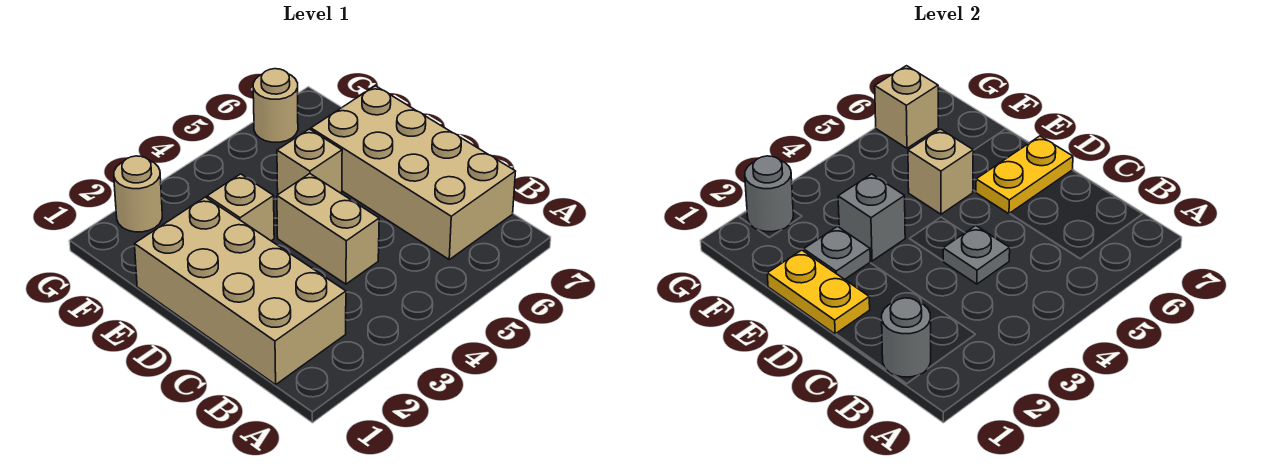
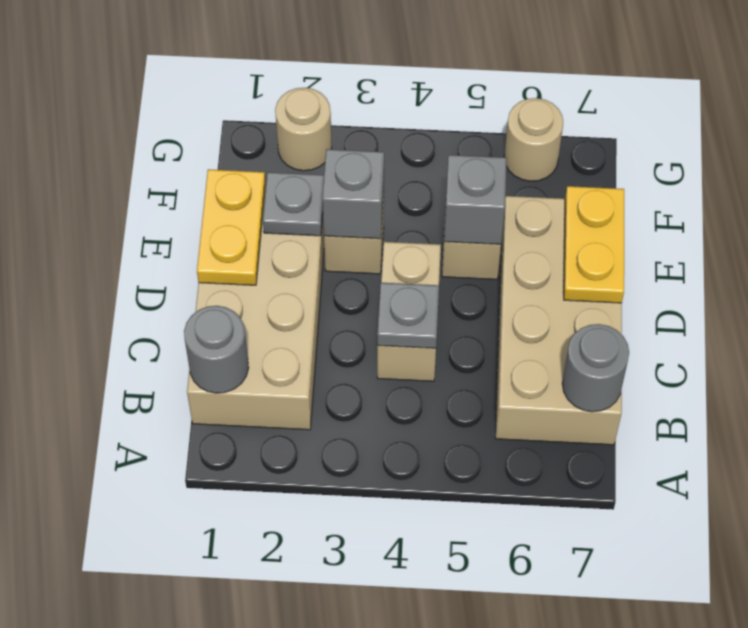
yellow 1x2 plate [976,136,1073,214] -> yellow 1x2 plate turned to [564,186,624,303]
tan 1x1 brick [908,129,973,214] -> grey 1x1 brick [444,155,507,244]
grey 1x1 round brick [745,156,793,232] -> grey 1x1 round brick moved to [562,324,629,412]
tan 1x1 brick [875,66,938,148] -> none

